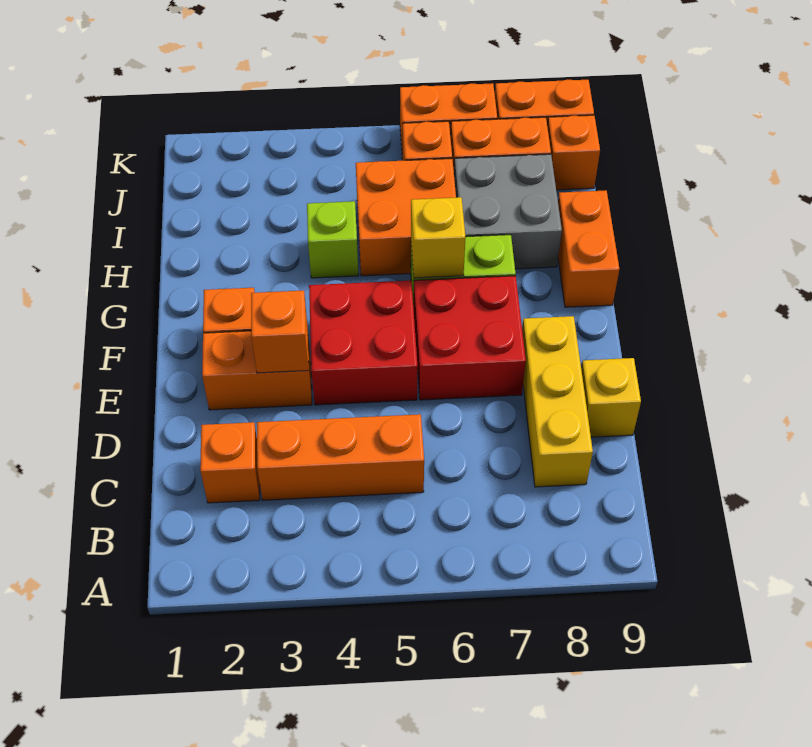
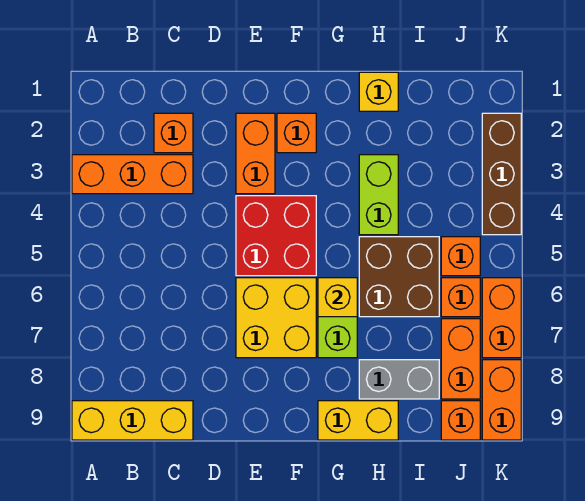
orange 1x3 brick [257,414,424,500] -> orange 1x3 brick turned to [72,155,193,194]
yellow 1x3 brick [522,316,593,487] -> yellow 1x3 brick moved to [72,401,193,440]
yellow 1x1 brick [581,358,641,437] -> yellow 1x1 brick moved to [359,72,398,111]
orange 1x1 brick [251,290,309,373] -> orange 1x1 brick moved to [441,237,480,276]
red 2x2 brick [414,276,526,400] -> yellow 2x2 brick [236,278,316,358]
orange 1x2 brick [558,190,619,307] -> yellow 1x2 brick [318,401,398,440]
lime 1x1 brick [307,201,358,278] -> lime 1x2 brick [359,155,398,235]
orange 2x2 brick [356,159,456,276] -> brown 2x2 brick [359,237,439,317]
grey 2x2 brick [454,154,562,269] -> grey 1x2 brick [359,360,439,399]
none -> brown 1x3 brick [482,113,521,235]

